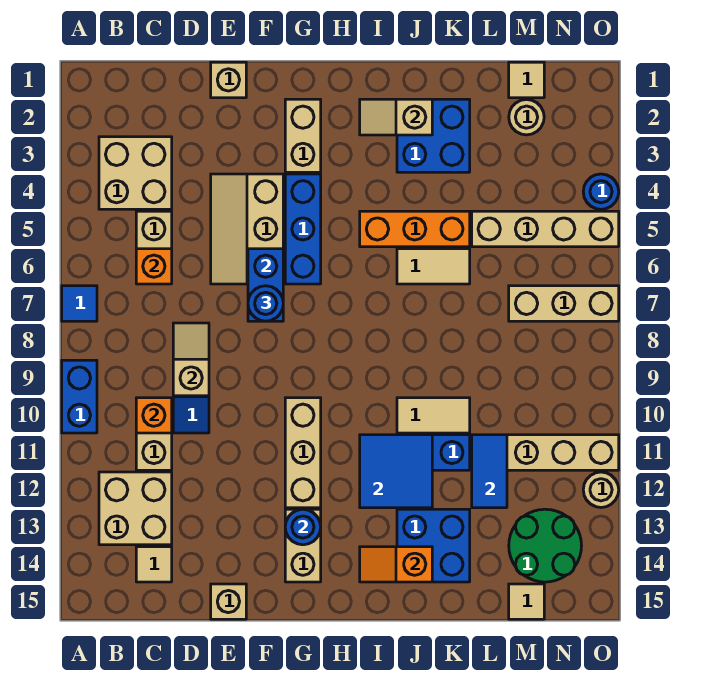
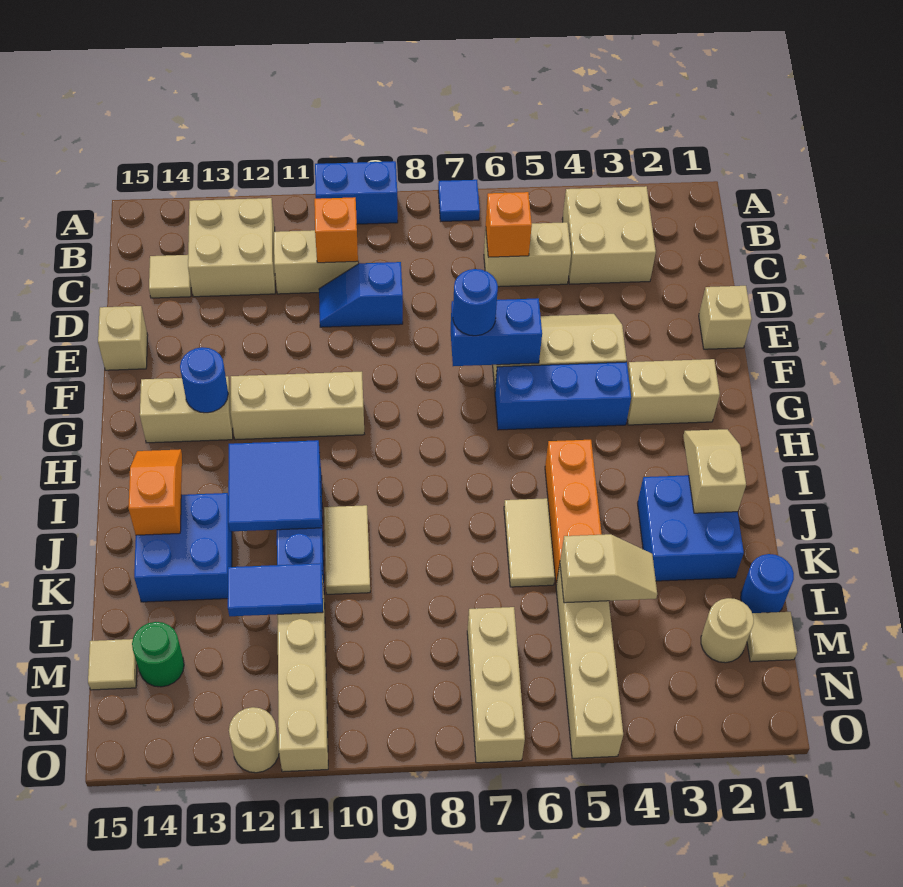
tan 1x2 slope [173,323,209,396] -> tan 1x2 slope moved to [560,534,657,603]
green 2x2 round brick [509,509,582,582] -> green 1x1 round brick [132,622,184,687]
blue 1x1 round brick [583,174,619,209] -> blue 1x1 round brick moved to [741,554,794,613]

